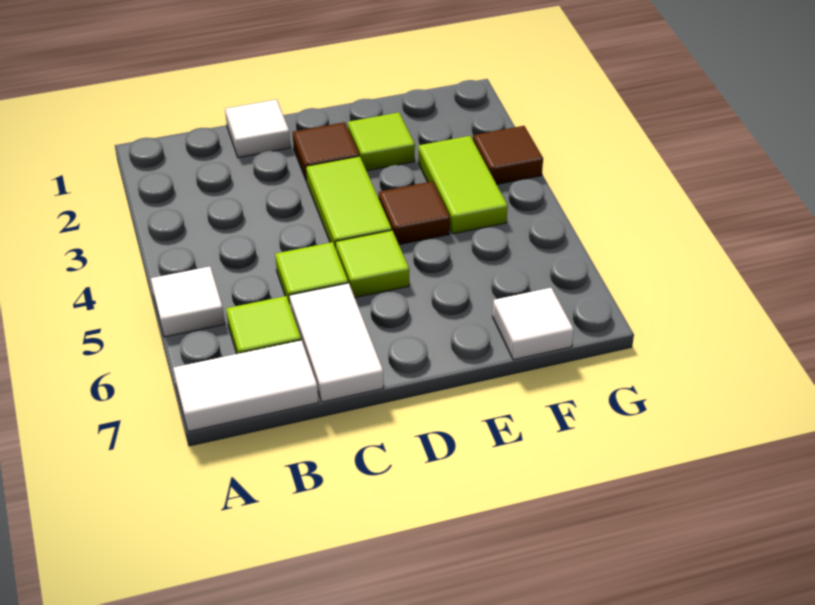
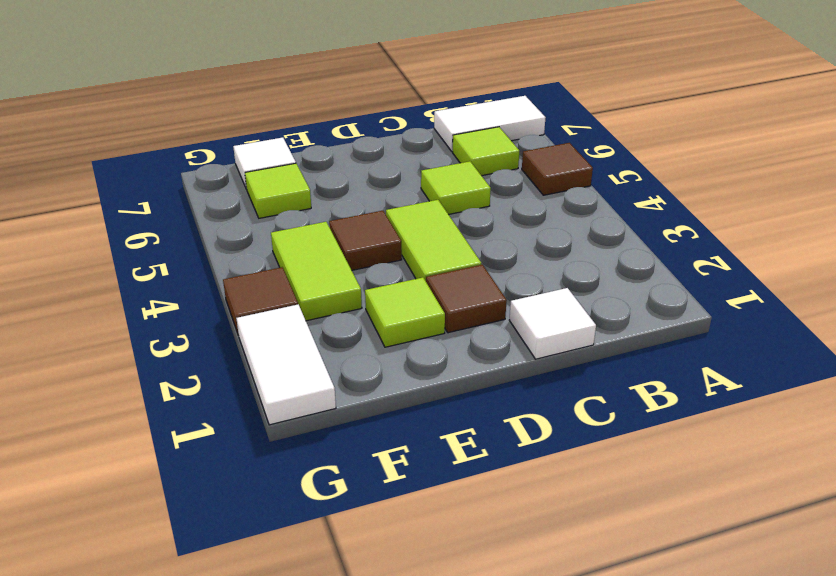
white 1x1 tile [151,267,224,337] -> brown 1x1 tile [522,143,593,195]
white 1x2 tile [290,283,383,402] -> white 1x2 tile moved to [236,304,336,425]
lime 1x1 tile [336,230,409,297] -> lime 1x1 tile moved to [245,163,311,218]

